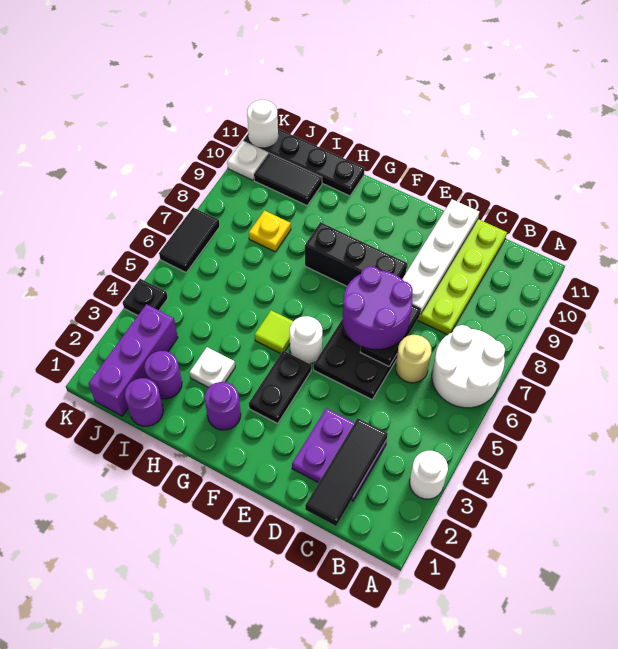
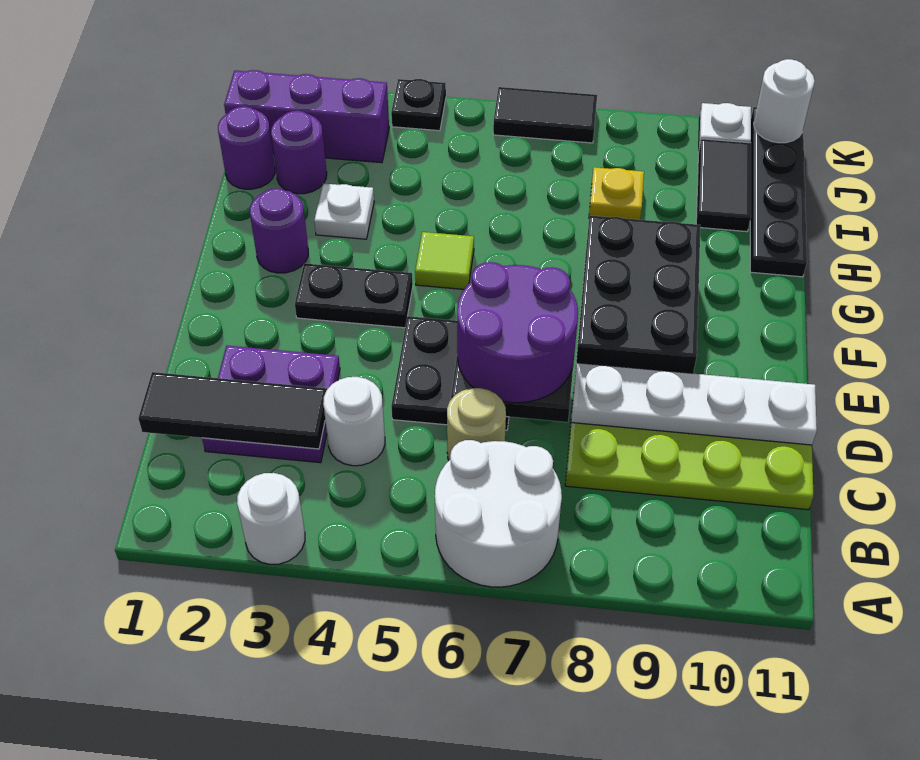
black 1x3 brick [305,222,407,286] -> black 2x3 brick [575,216,700,373]
white 1x1 round brick [290,316,322,364] -> white 1x1 round brick moved to [323,377,385,466]

